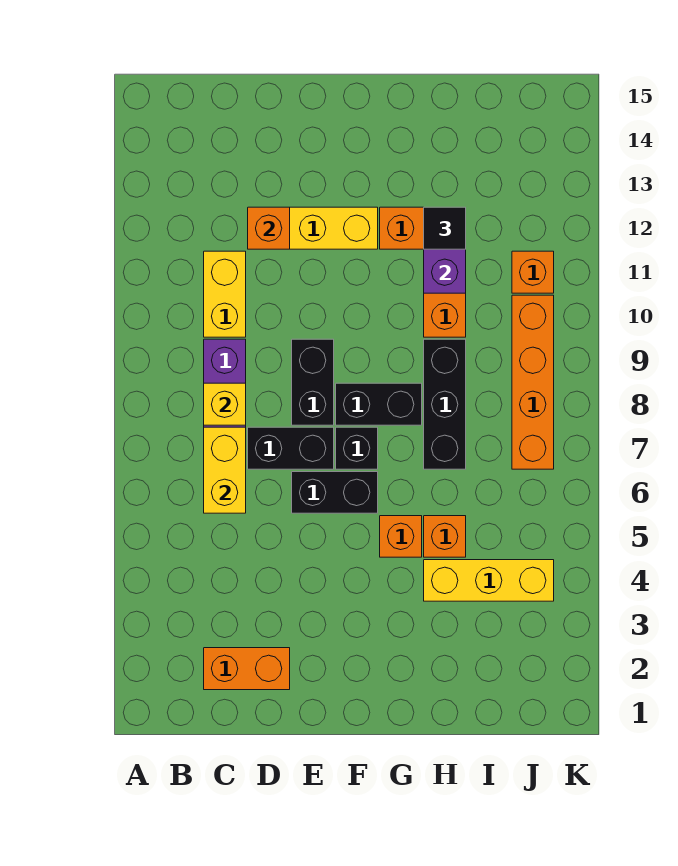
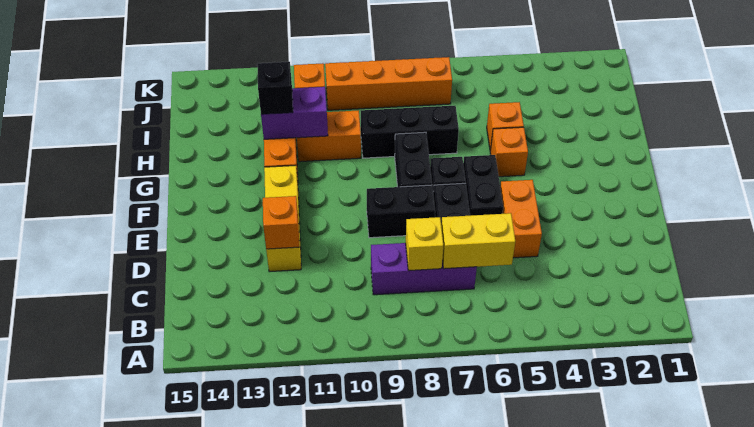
orange 1x2 brick [204,648,290,690] -> orange 1x2 brick moved to [500,180,542,258]
yellow 1x2 brick [204,251,246,337] -> none
yellow 1x3 brick [424,560,554,601] -> none
black 1x1 tile [424,207,466,249] -> black 1x1 brick [257,62,293,114]

